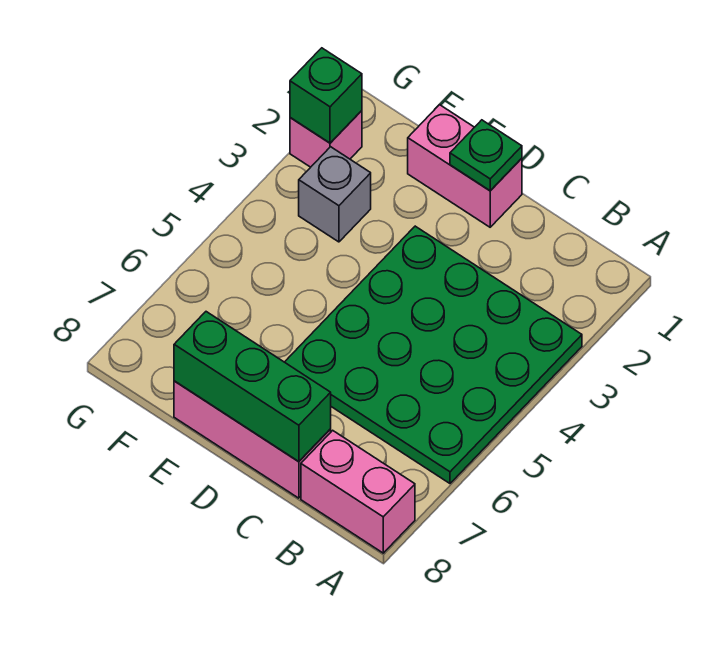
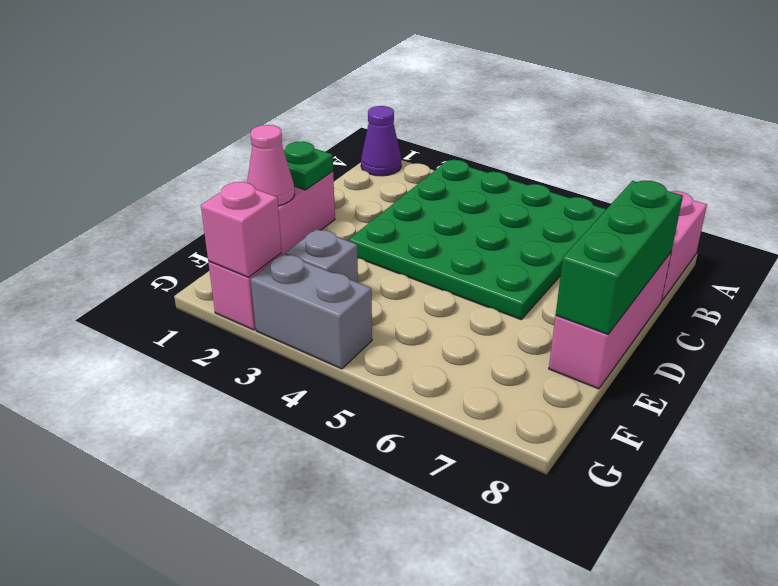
none -> purple 1x1 cone [361,106,401,176]
none -> pink 1x1 cone [247,125,295,206]
green 1x1 brick [290,48,362,143] -> pink 1x1 brick [201,182,282,277]
none -> grey 1x2 brick [251,254,372,369]

